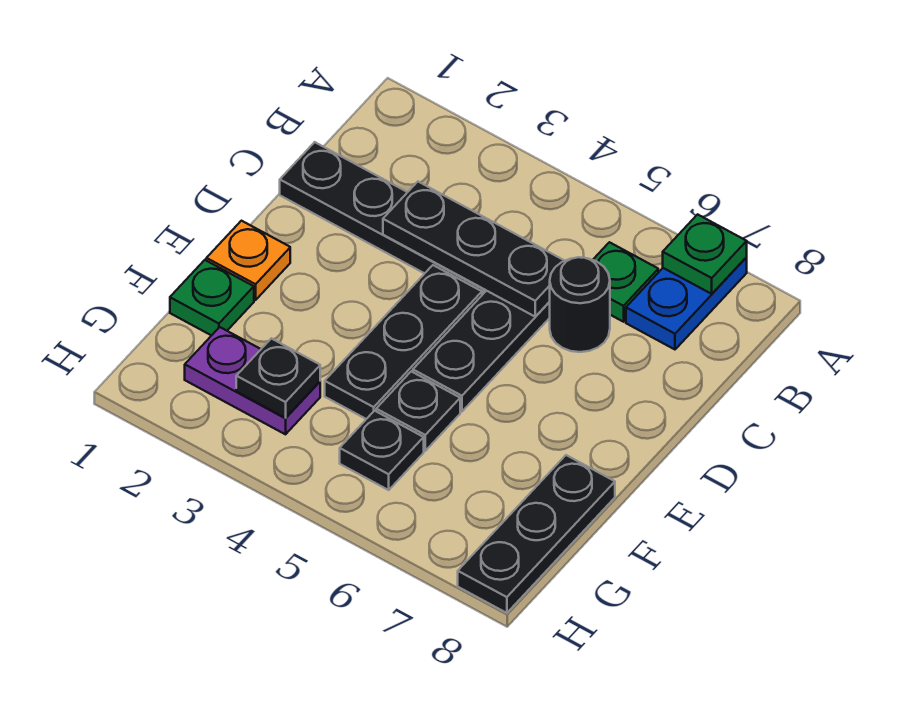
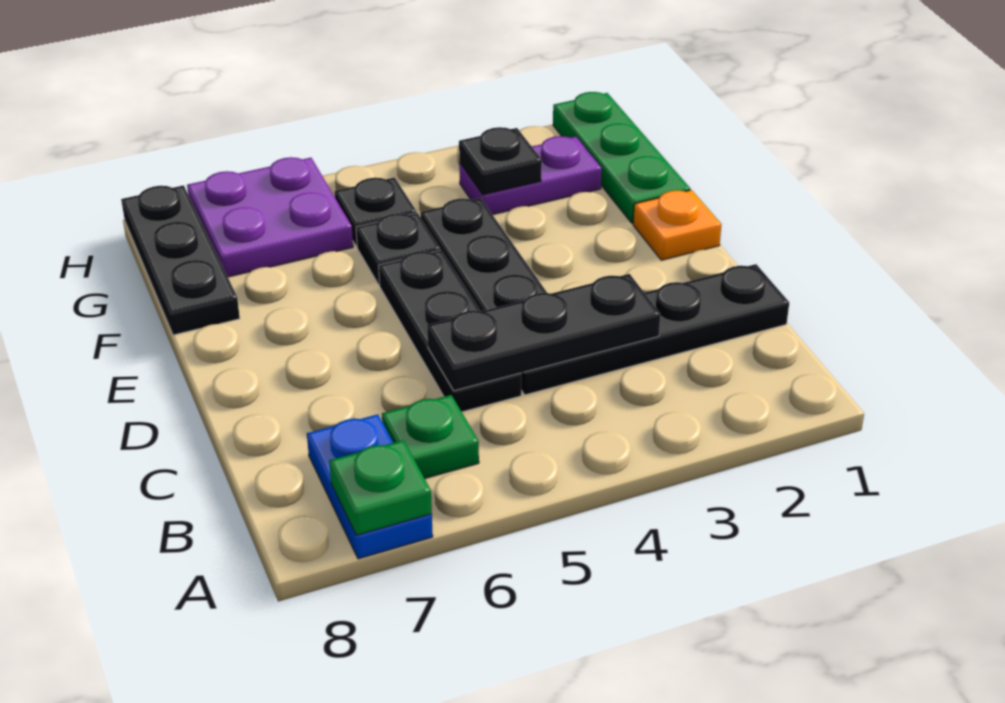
black 1x1 round brick [550,257,610,352] -> none
green 1x1 plate [170,260,254,336] -> green 1x3 plate [553,92,690,223]
none -> purple 2x2 plate [187,157,353,277]

